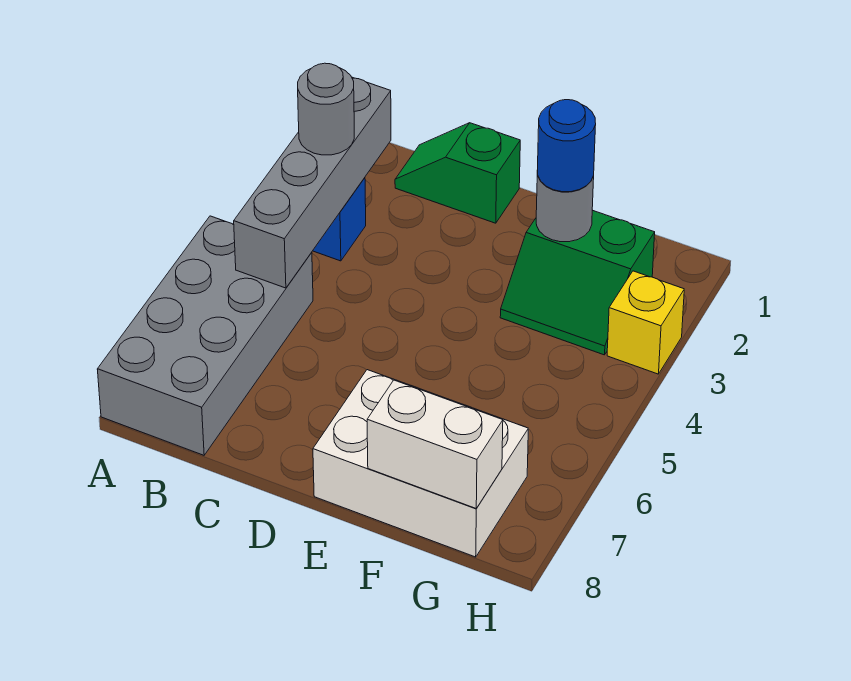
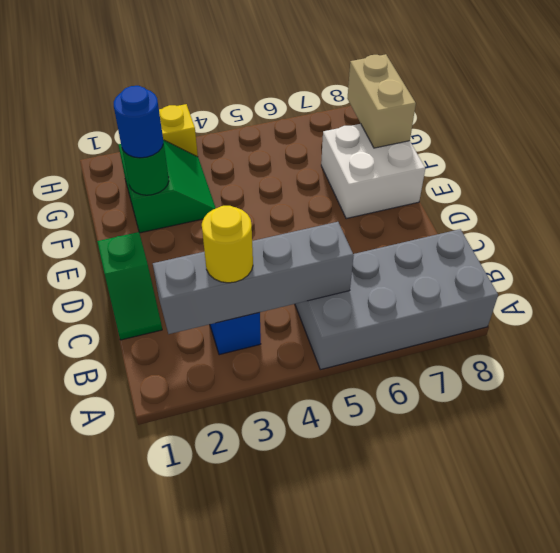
grey 1x1 round brick [298,63,354,155] -> yellow 1x1 round brick [202,206,253,283]
white 2x3 brick [313,370,528,557] -> white 2x2 brick [321,124,425,219]
grey 1x1 round brick [536,170,594,242] -> green 1x1 round brick [122,142,169,195]
white 1x2 brick [367,380,503,508] -> tan 1x2 brick [347,54,416,148]

